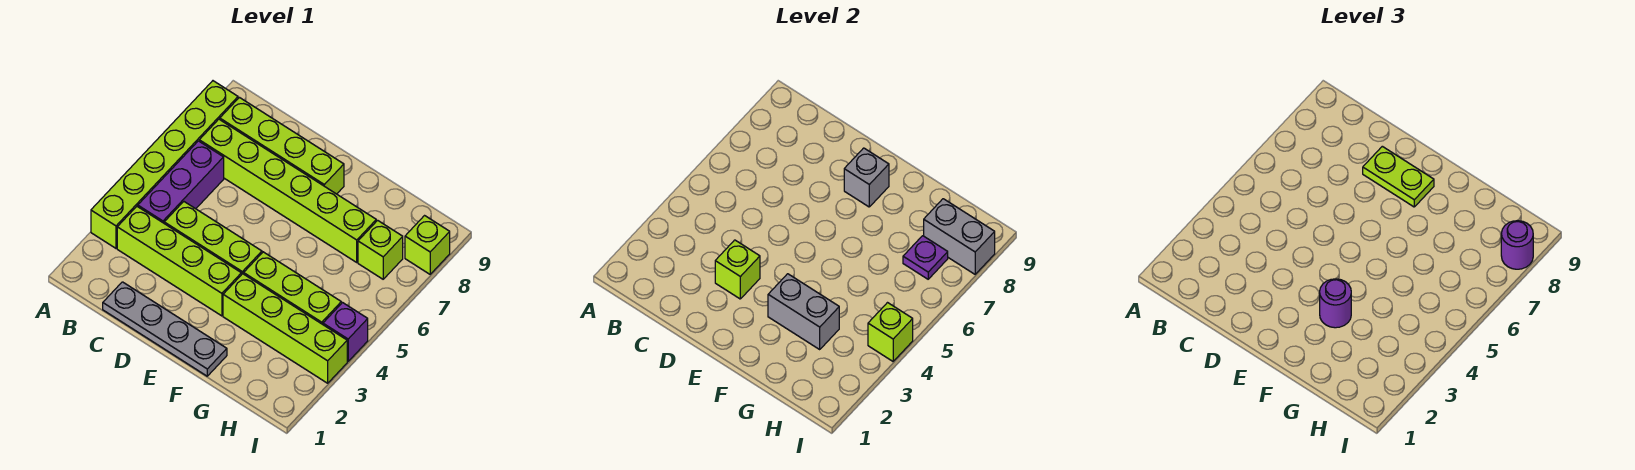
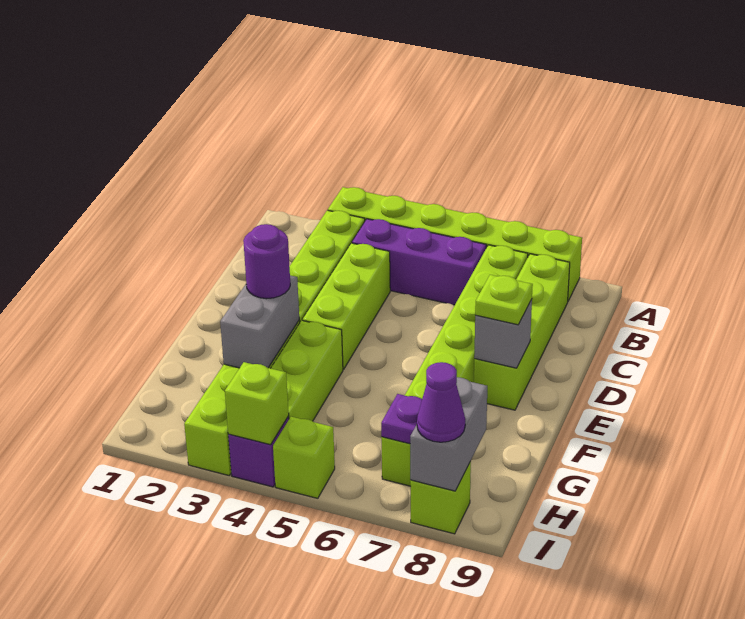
grey 1x4 plate [103,282,227,376] -> none
lime 1x1 brick [715,240,760,299] -> lime 1x1 brick moved to [273,417,335,498]
lime 1x2 plate [1363,146,1434,207] -> lime 1x1 plate [475,275,533,325]
purple 1x1 round brick [1501,221,1533,269] -> purple 1x1 cone [417,362,465,442]

